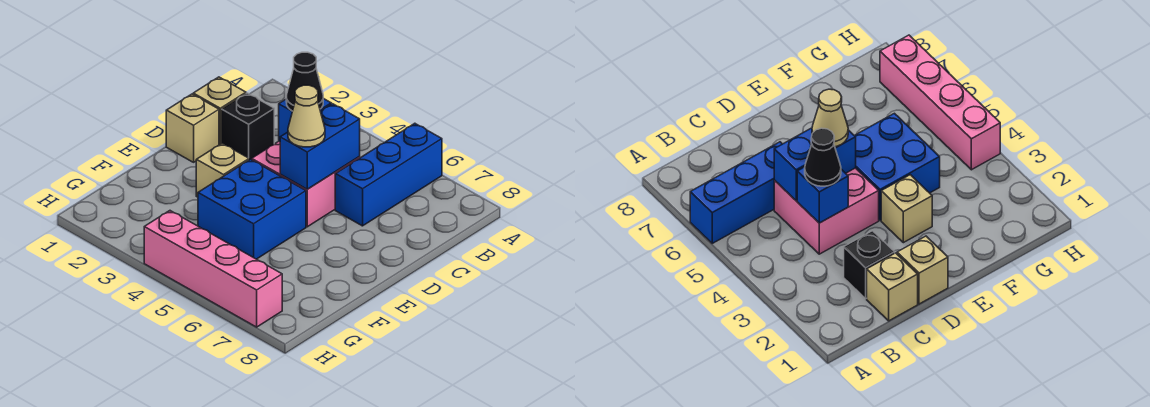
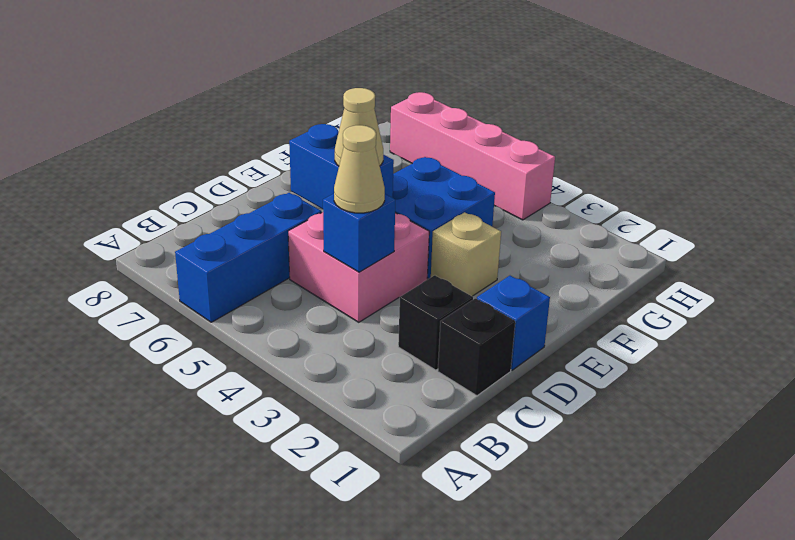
tan 1x1 brick [193,77,246,145] -> black 1x1 brick [438,298,515,396]
black 1x1 cone [286,52,323,111] -> tan 1x1 cone [334,125,385,213]
blue 1x2 brick [280,104,360,189] -> blue 1x2 brick turned to [289,124,394,209]
tan 1x1 brick [166,94,219,162] -> blue 1x1 brick [477,276,550,370]

